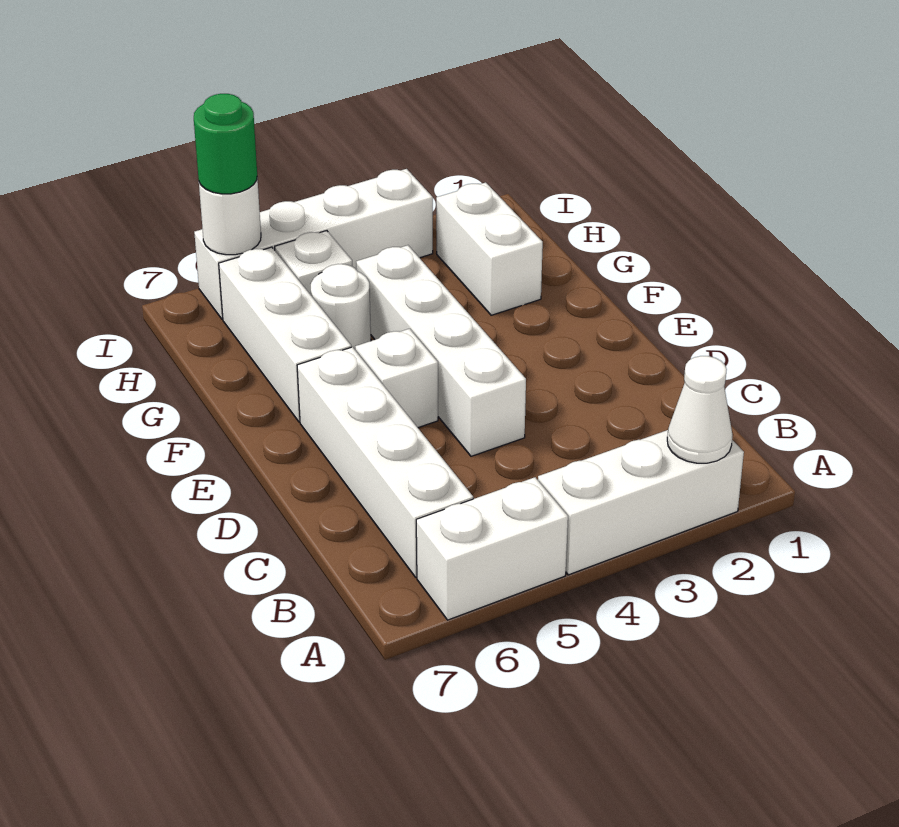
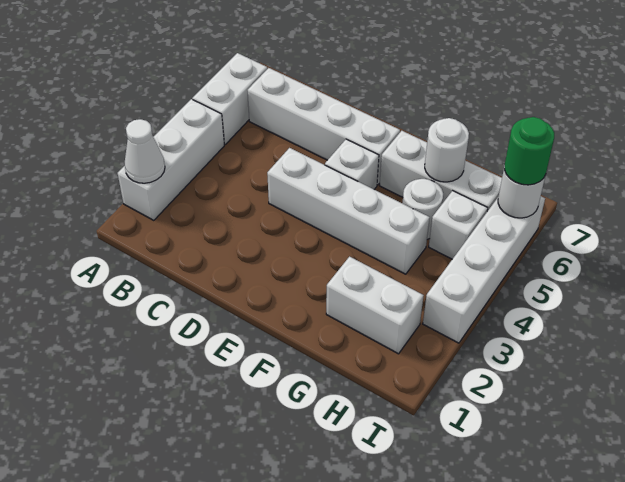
none -> white 1x1 round brick [425,118,469,182]

